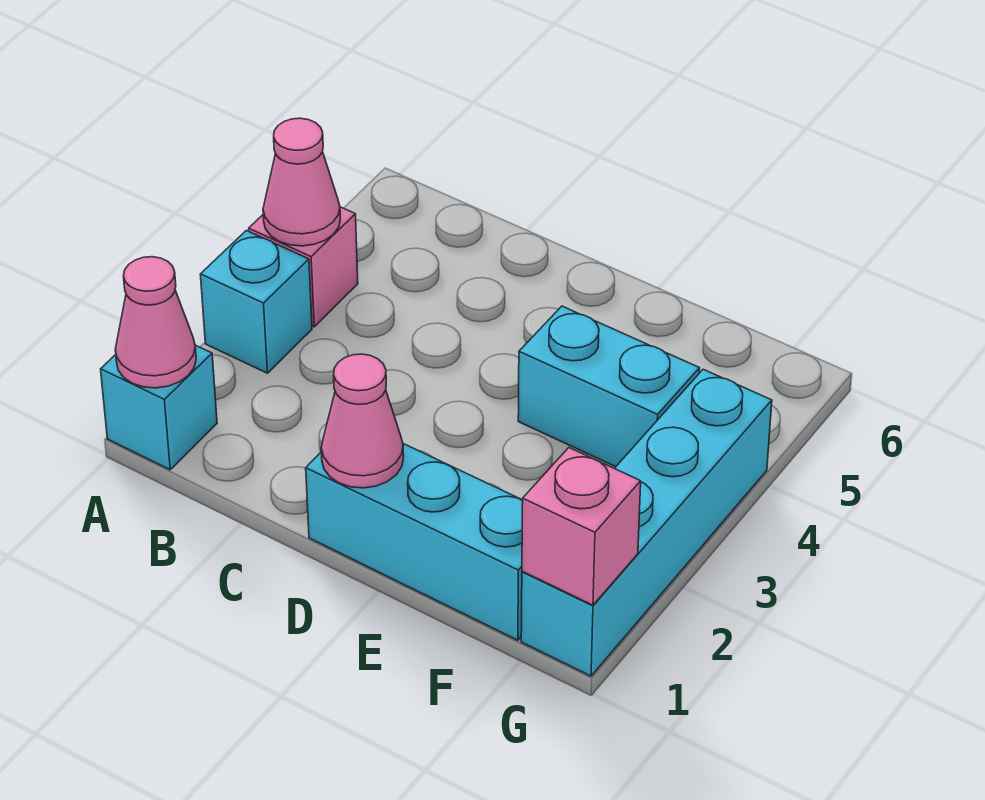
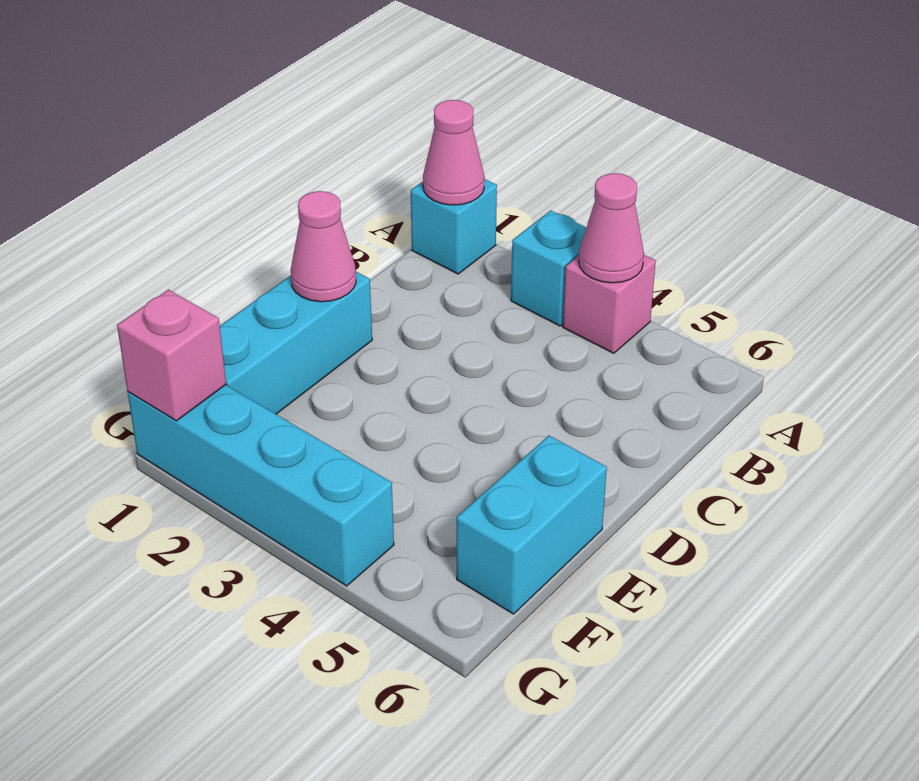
cyan 1x2 brick [518,306,700,467] -> cyan 1x2 brick moved to [457,436,607,614]

